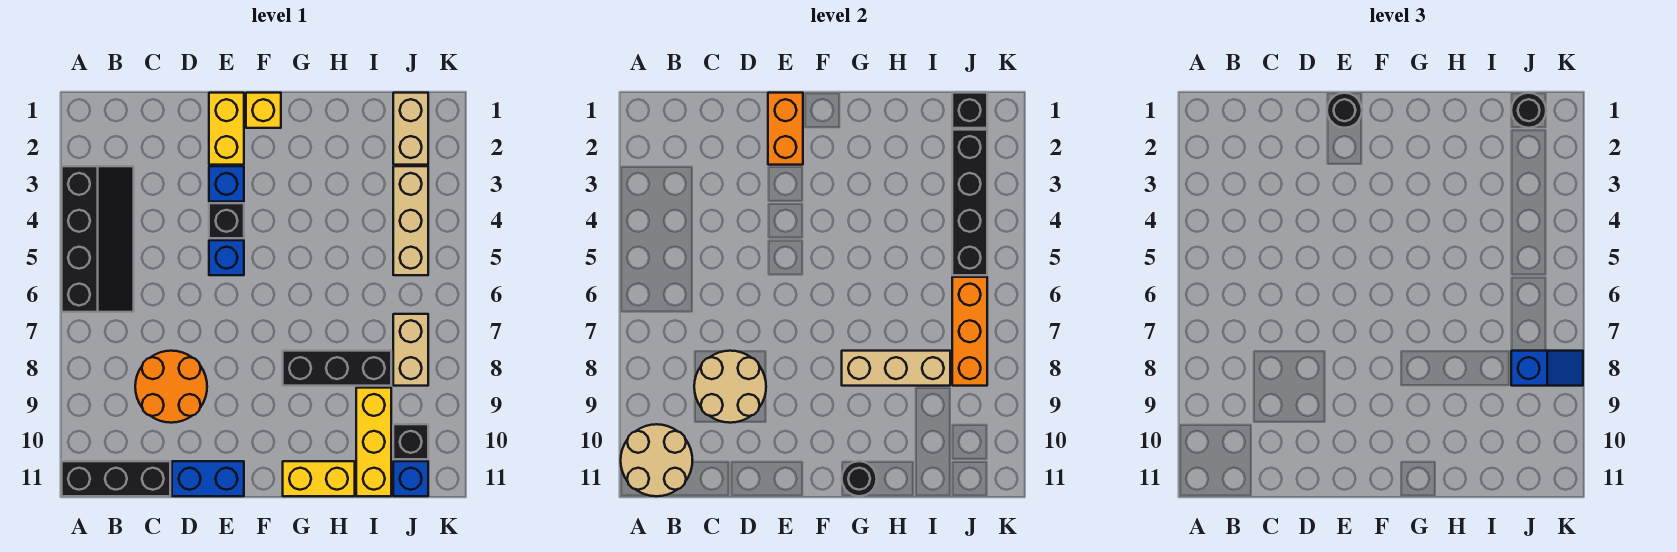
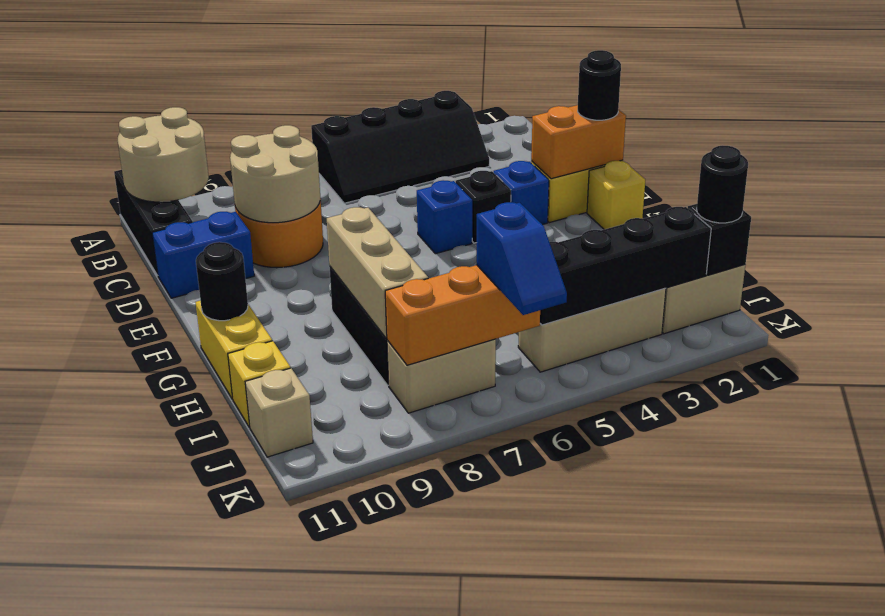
blue 1x2 brick [172,461,244,496] -> blue 1x2 brick turned to [152,212,254,298]
yellow 1x3 brick [356,388,391,496] -> yellow 1x1 brick [228,341,290,427]
blue 1x2 slope [1511,351,1583,386] -> blue 1x2 slope moved to [477,202,567,315]
black 1x1 brick [393,424,428,459] -> none
blue 1x1 brick [393,461,428,496] -> tan 1x1 brick [245,368,313,457]

